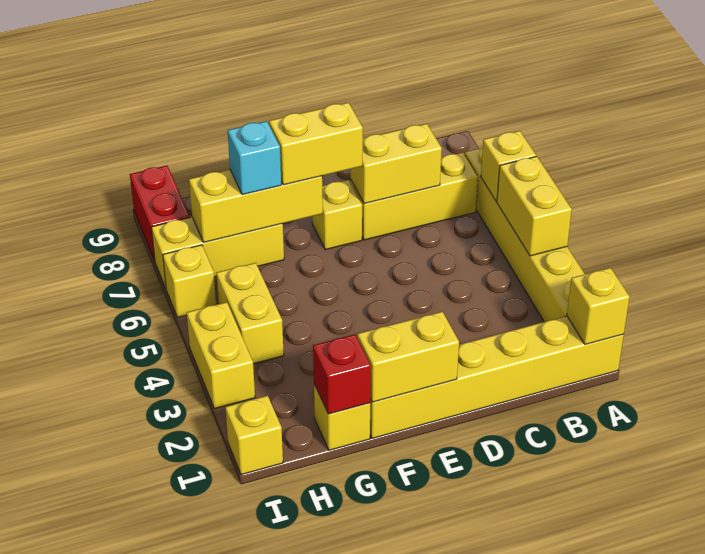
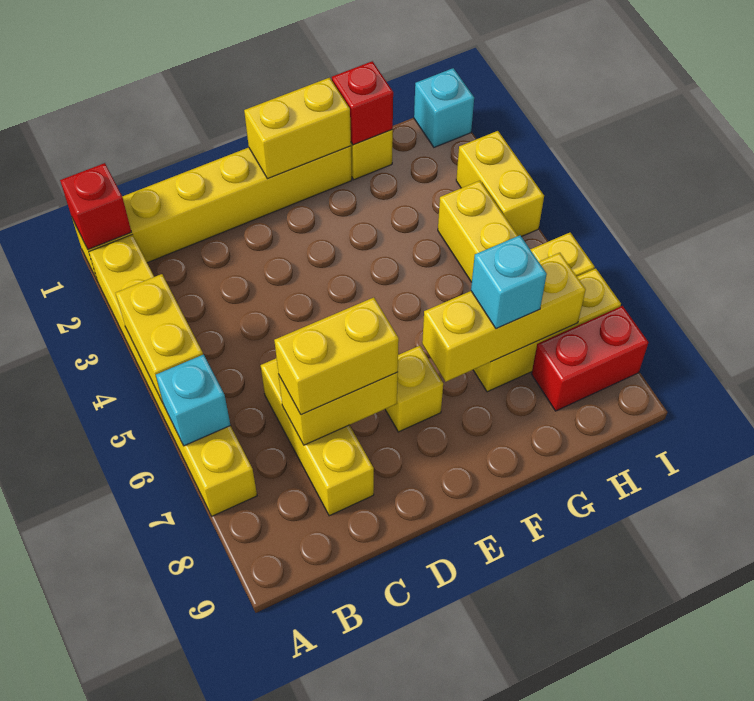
yellow 1x1 brick [567,268,630,345] -> red 1x1 brick [60,163,131,250]
yellow 1x1 brick [481,131,536,201] -> cyan 1x1 brick [156,355,230,446]
yellow 1x3 brick [351,153,478,240] -> yellow 1x3 brick turned to [260,358,374,516]
yellow 1x2 brick [269,103,363,185] -> yellow 1x2 brick moved to [274,297,399,415]
yellow 1x1 brick [225,396,283,475] -> cyan 1x1 brick [414,68,474,147]
red 1x2 brick [130,166,190,261] -> red 1x2 brick turned to [532,306,648,411]

